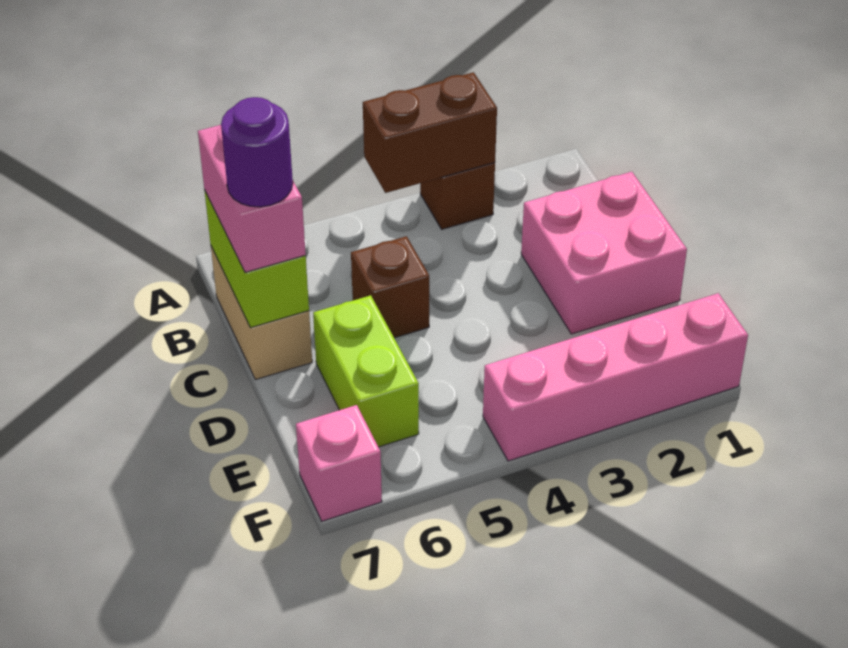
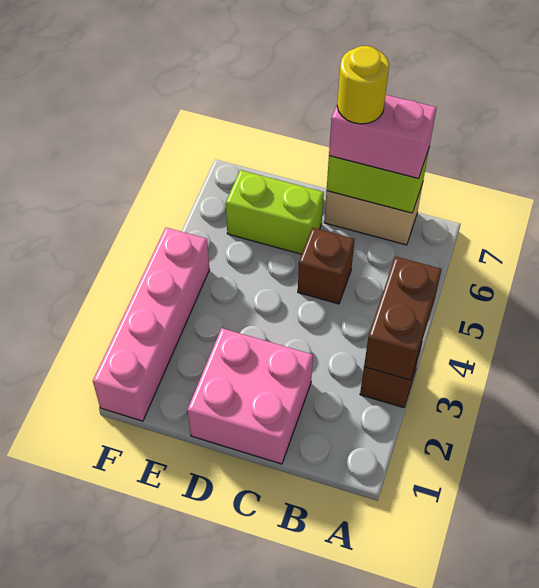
purple 1x1 round brick [221,97,293,207] -> yellow 1x1 round brick [337,46,389,124]
pink 1x1 brick [296,405,382,521] -> none

